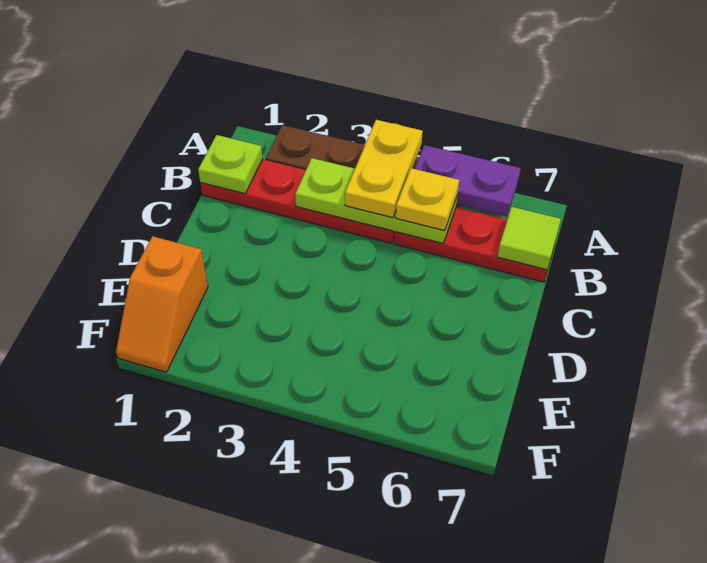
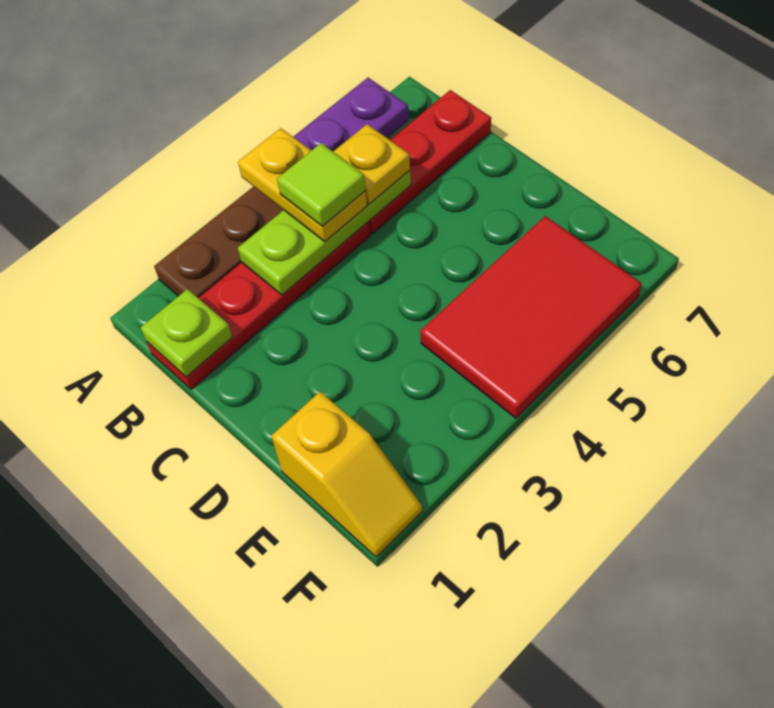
lime 1x1 tile [498,207,561,270] -> lime 1x1 tile moved to [277,143,366,226]
orange 1x2 slope [116,236,208,372] -> yellow 1x2 slope [271,392,422,557]
none -> red 2x3 tile [420,216,642,418]

